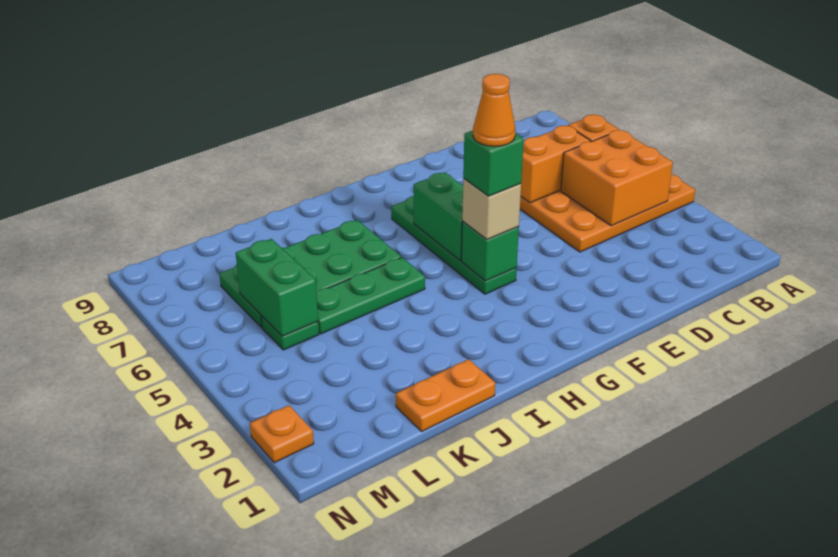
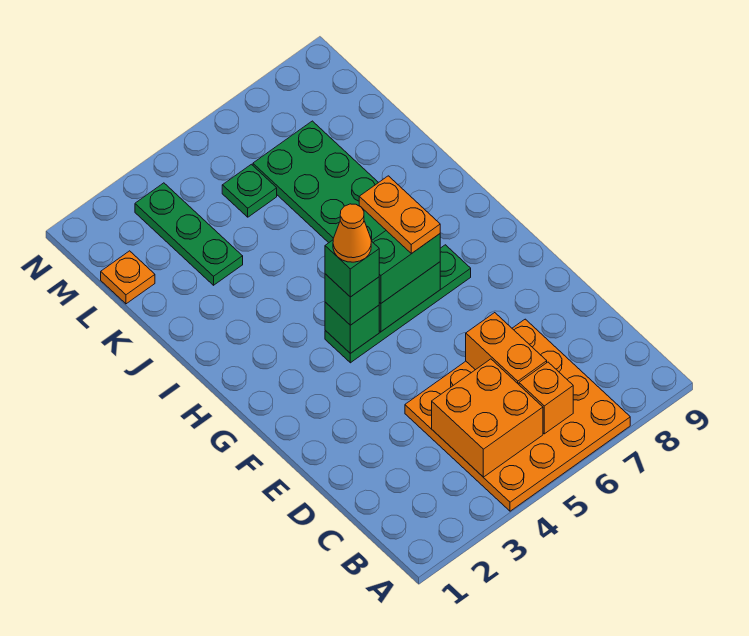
tan 1x1 brick [462,179,521,239] -> green 1x1 brick [325,274,379,325]
green 1x3 plate [317,257,425,334] -> green 1x3 plate moved to [135,183,243,285]
orange 1x2 plate [396,359,495,431] -> orange 1x2 plate moved to [359,176,440,254]
green 1x2 brick [236,239,318,336] -> green 1x2 brick moved to [372,231,440,303]
orange 1x1 plate [250,405,314,463] -> orange 1x1 plate moved to [101,251,155,304]

